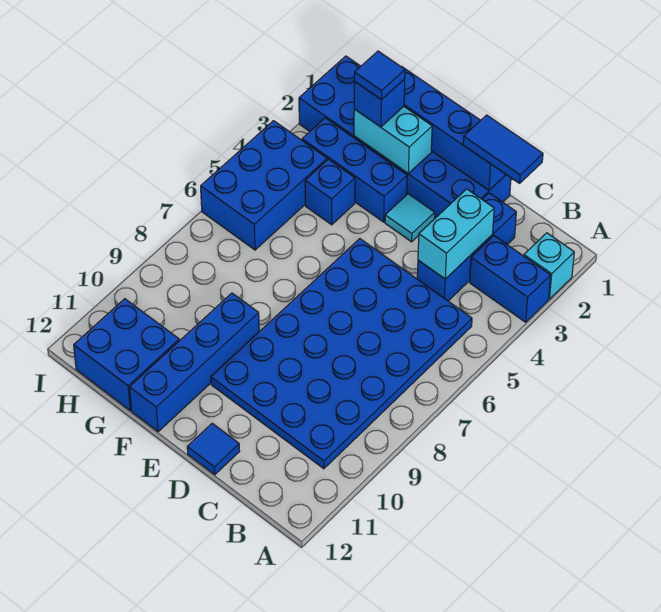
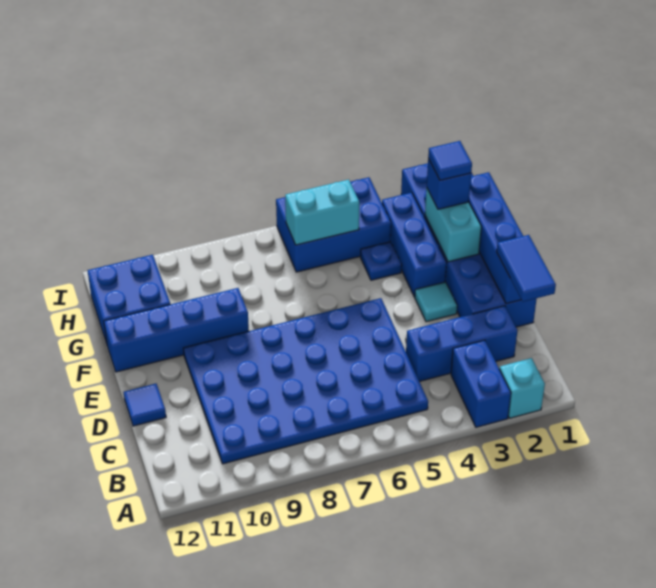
cyan 1x2 brick [418,189,494,279] -> cyan 1x2 brick moved to [285,180,359,245]
blue 1x1 brick [305,159,355,225] -> blue 1x1 plate [360,242,402,280]

